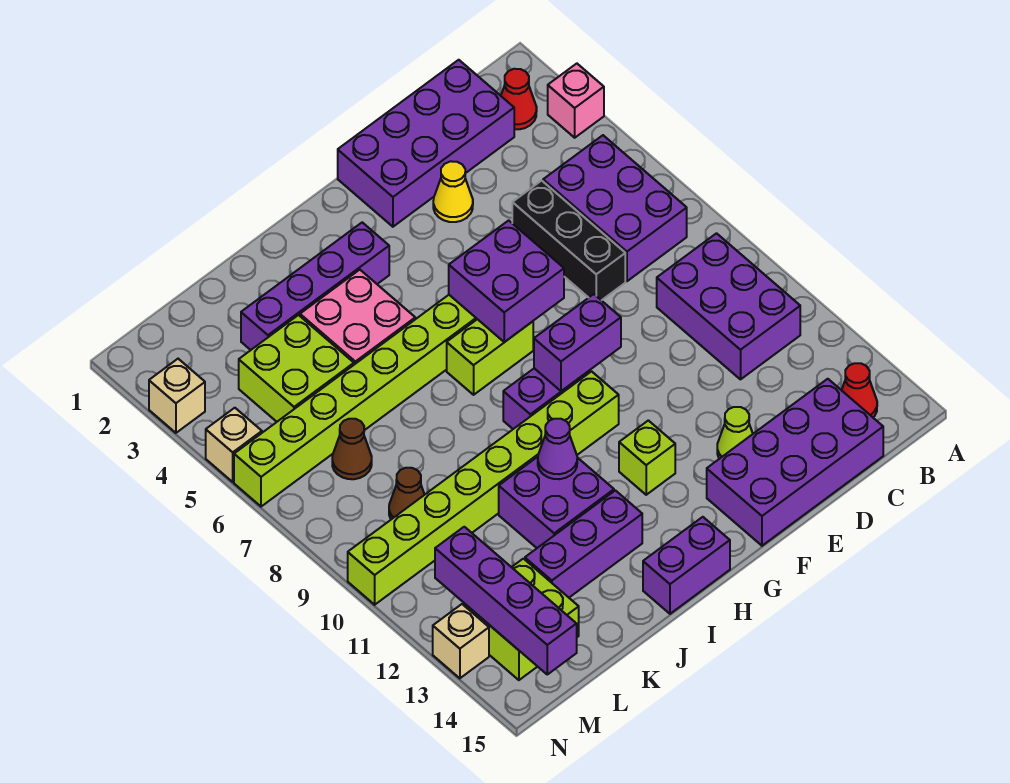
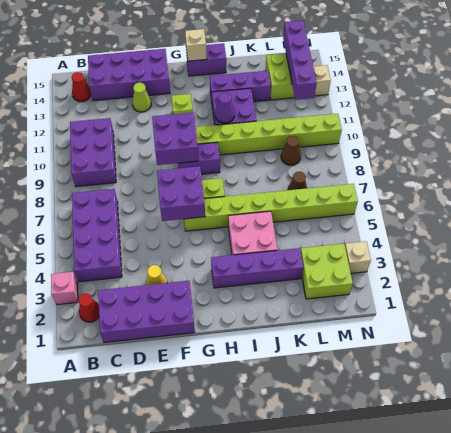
purple 2x3 brick [543,135,687,281] -> purple 2x4 brick [72,189,122,282]
black 1x3 brick [512,181,625,300] -> none
purple 1x2 brick [534,294,621,391] -> purple 2x2 brick [152,112,199,165]
lime 2x2 brick [239,315,354,422] -> lime 2x2 brick moved to [301,244,353,299]
tan 1x1 brick [206,408,262,482] -> tan 1x1 brick moved to [185,29,207,61]

